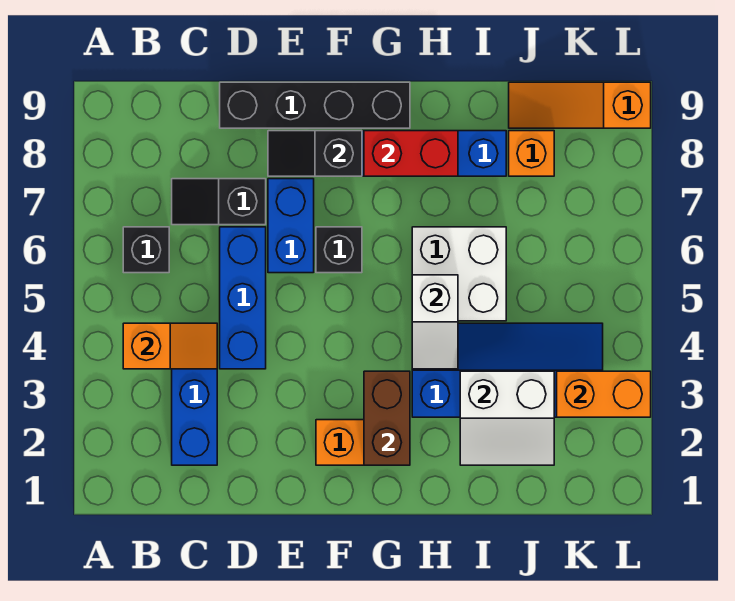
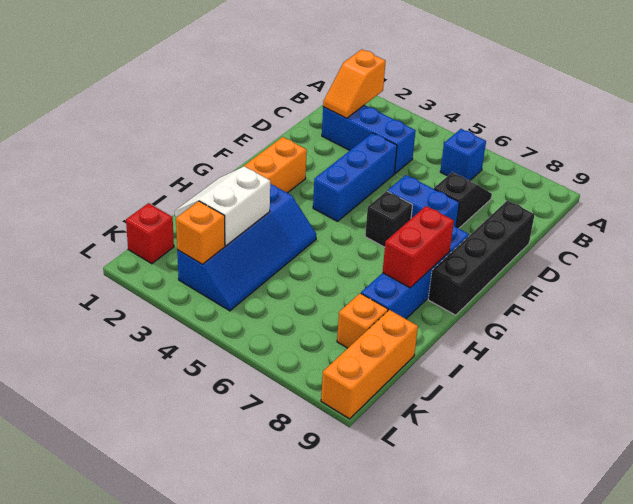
orange 1x2 slope [123,323,217,369] -> orange 1x2 slope moved to [323,49,386,118]
black 1x1 brick [123,227,169,273] -> blue 1x1 brick [440,129,486,181]
blue 1x3 brick [220,227,266,369] -> blue 1x3 brick turned to [313,133,397,222]
black 1x2 slope [268,131,362,176] -> none
brown 1x2 brick [364,371,410,465] -> none
white 1x2 slope [412,275,458,369] -> none
white 2x2 brick [412,227,506,321] -> none
orange 1x3 slope [509,82,651,128] -> orange 1x3 brick [321,310,418,419]
none -> red 1x1 brick [126,203,174,264]
orange 1x2 brick [557,371,651,417] -> orange 1x1 brick [176,201,225,264]

